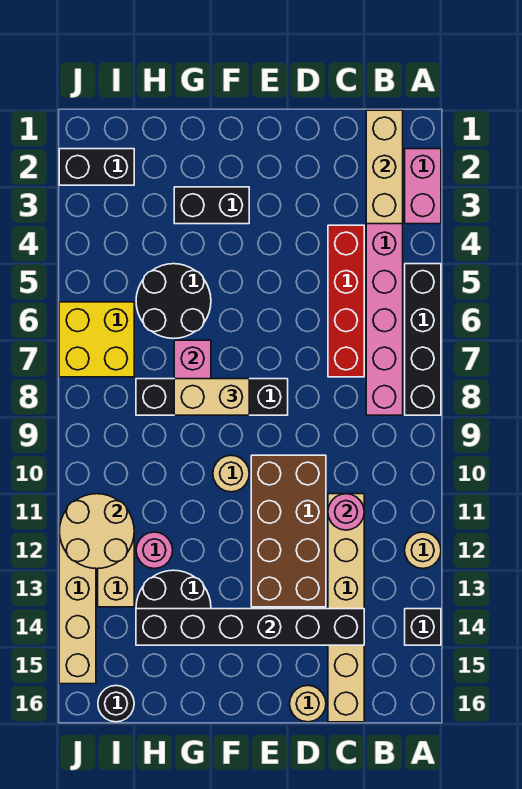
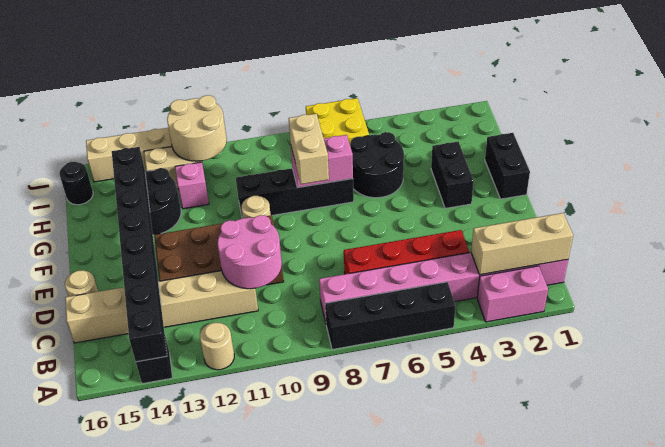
pink 1x1 round brick [328,494,364,530] -> pink 2x2 round brick [217,215,282,289]
black 1x6 brick [136,609,364,645] -> black 1x8 brick [112,147,167,362]
black 1x4 brick [136,379,288,415] -> black 1x4 brick turned to [236,168,354,218]
pink 1x1 round brick [136,532,173,569] -> pink 1x1 brick [175,162,209,209]
black 1x2 brick [59,149,134,185] -> black 1x2 brick moved to [485,133,530,199]

